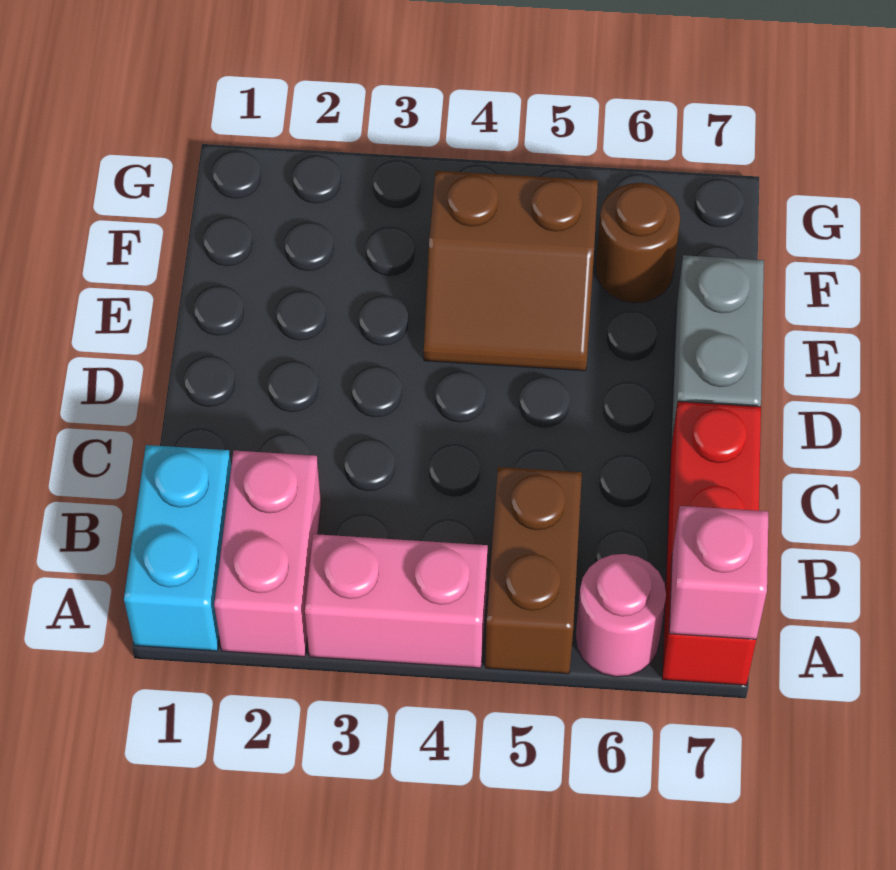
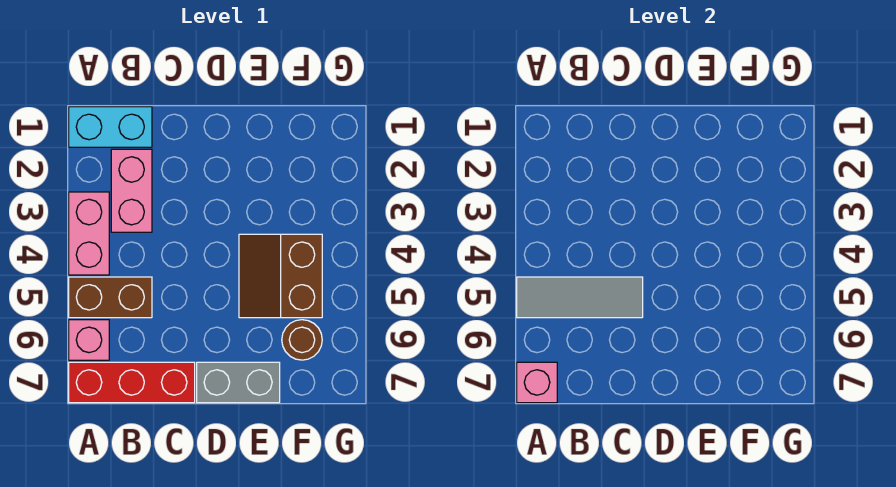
pink 1x2 brick [214,451,321,657] -> pink 1x2 brick turned to [111,149,152,232]
none -> grey 1x3 tile [517,277,643,318]
pink 1x1 round brick [576,554,666,677] -> pink 1x1 brick [69,320,109,360]

